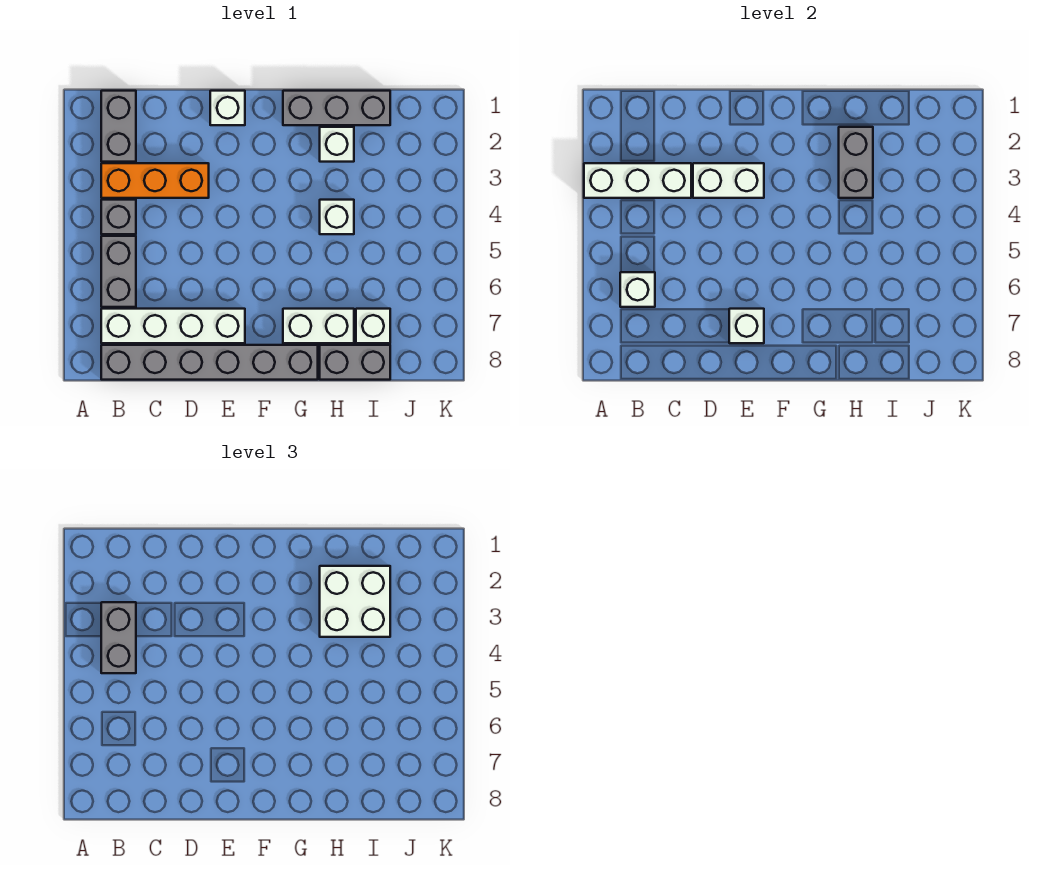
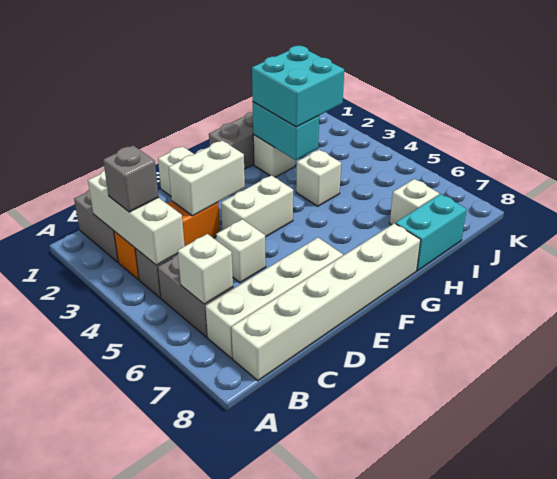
white 1x3 brick [584,163,691,198] -> white 1x3 brick turned to [88,170,185,265]
grey 1x2 brick [101,602,136,673] -> grey 1x1 brick [103,146,159,212]
grey 1x6 brick [101,345,318,380] -> white 1x6 brick [231,223,420,381]
white 1x1 brick [729,309,764,343] -> white 1x1 brick moved to [216,219,266,283]
white 1x2 brick [283,309,354,343] -> white 1x2 brick moved to [221,175,293,237]
grey 1x2 brick [839,127,873,198] -> cyan 1x2 brick [253,102,319,160]
white 2x2 brick [320,566,390,637] -> cyan 2x2 brick [252,46,344,127]
grey 1x2 brick [320,345,390,380] -> cyan 1x2 brick [396,194,467,271]

